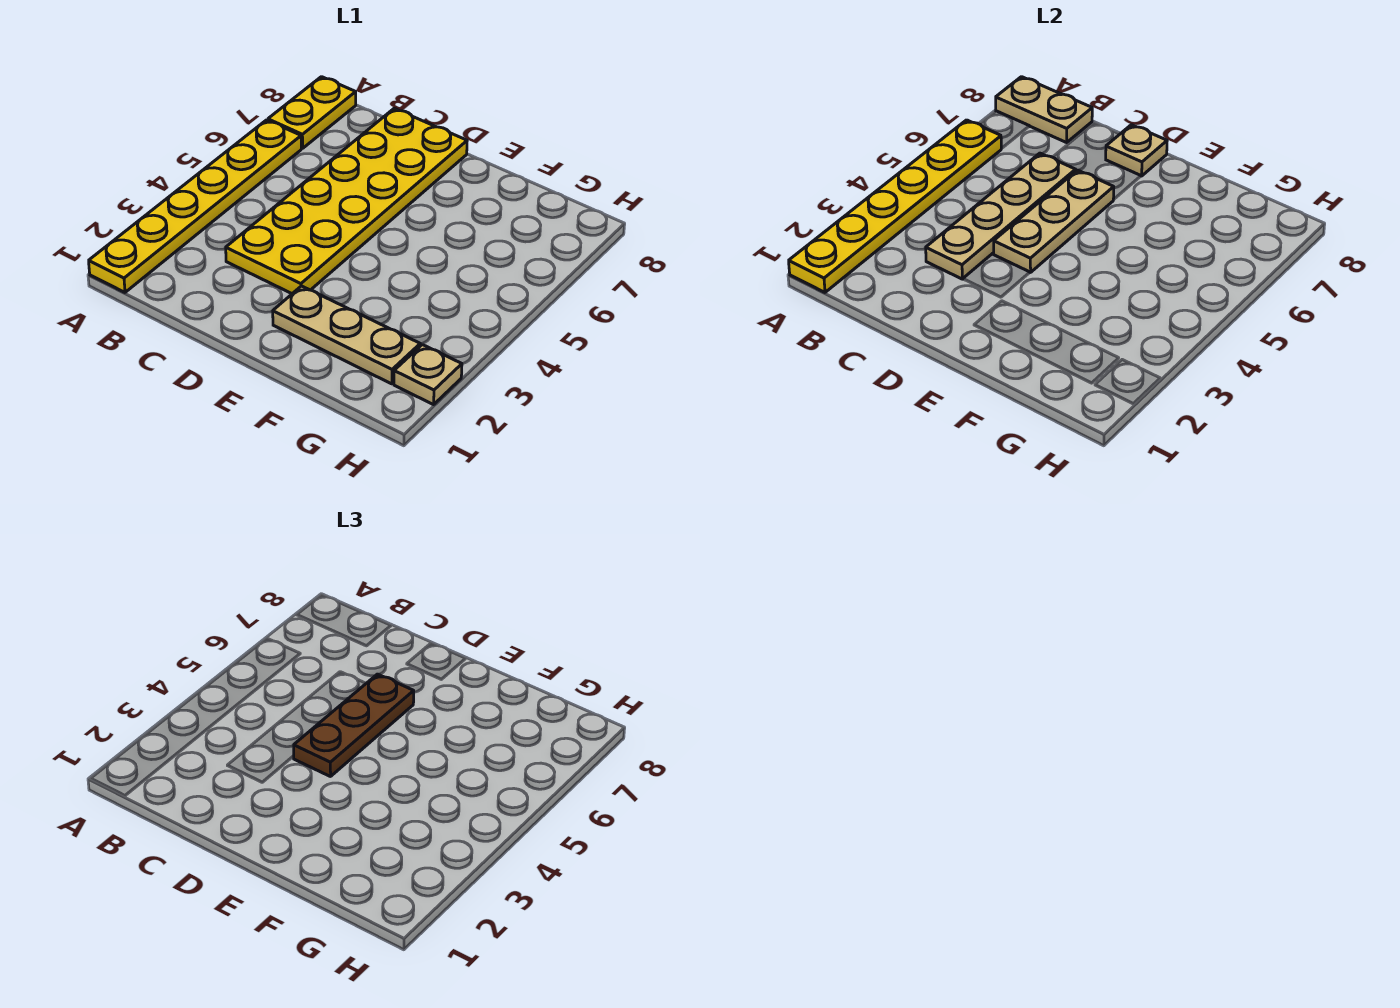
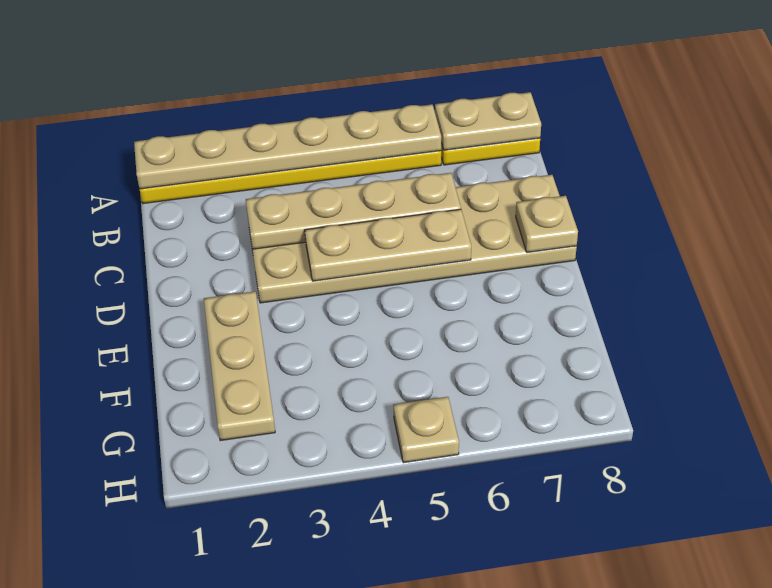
yellow 1x6 plate [789,120,1001,292] -> tan 1x6 plate [134,104,441,189]
tan 1x2 plate [996,77,1092,143] -> tan 1x2 plate turned to [435,92,541,150]
yellow 2x6 plate [226,109,467,294] -> tan 2x6 plate [249,175,577,303]
brown 1x3 plate [294,674,414,777] -> none
tan 1x1 plate [394,345,462,405] -> tan 1x1 plate moved to [393,397,459,463]

